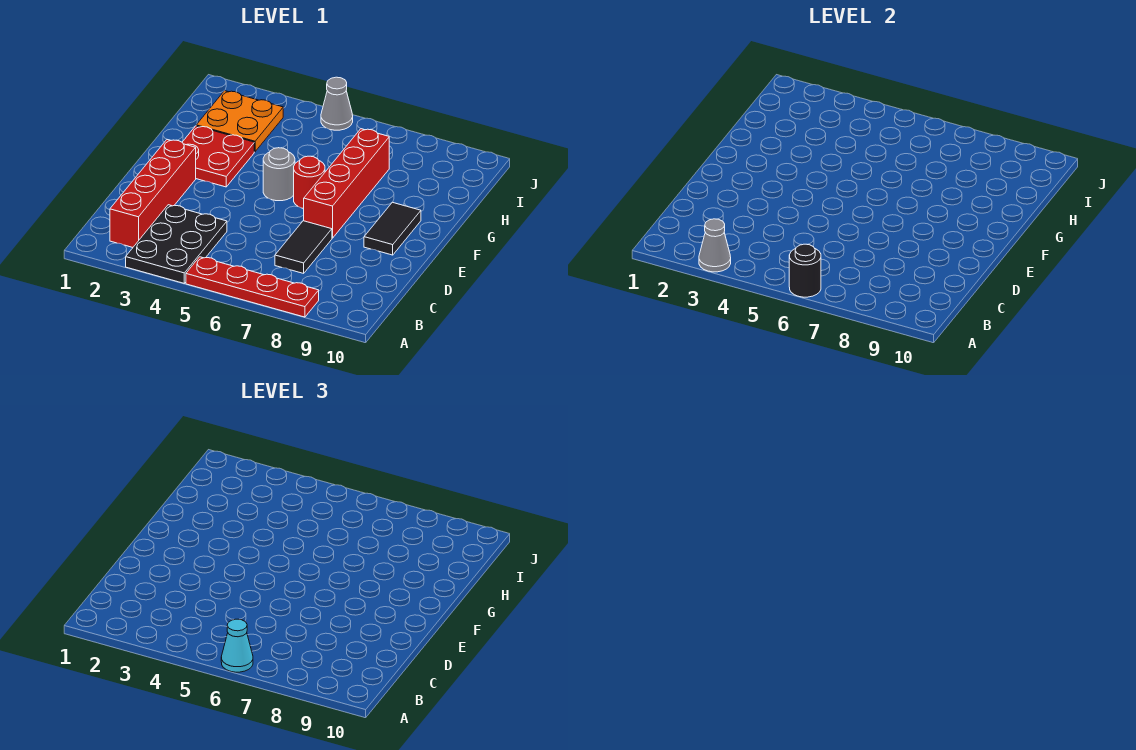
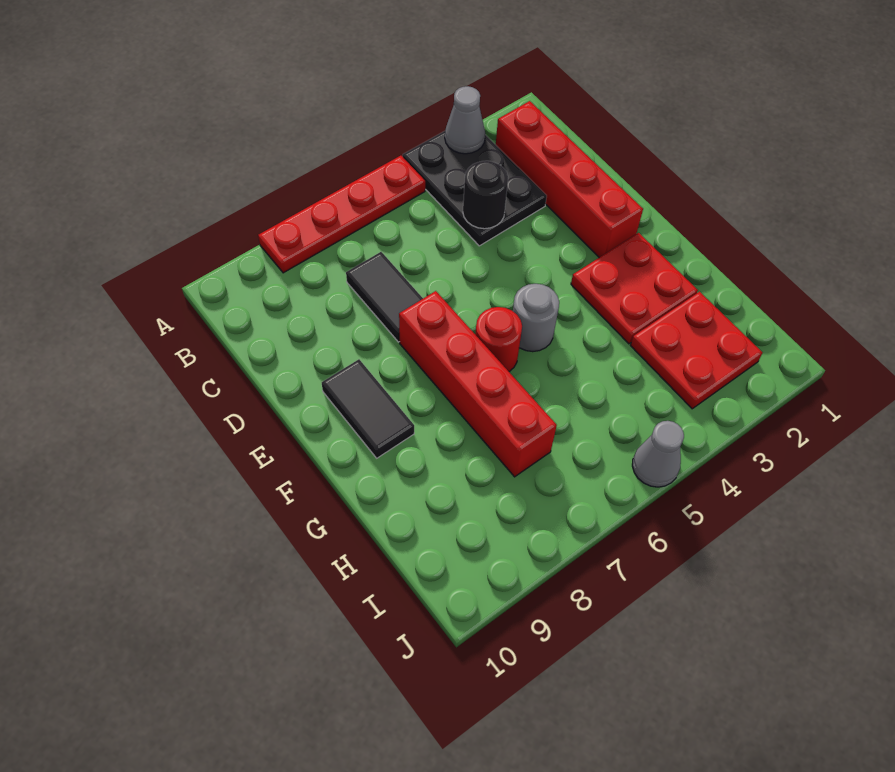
black 1x1 round brick [789,244,821,297] -> black 1x1 round brick moved to [463,161,508,229]
cyan 1x1 cone [221,619,253,672] -> none
orange 2x2 plate [196,91,283,152] -> red 2x2 plate [631,292,763,409]

